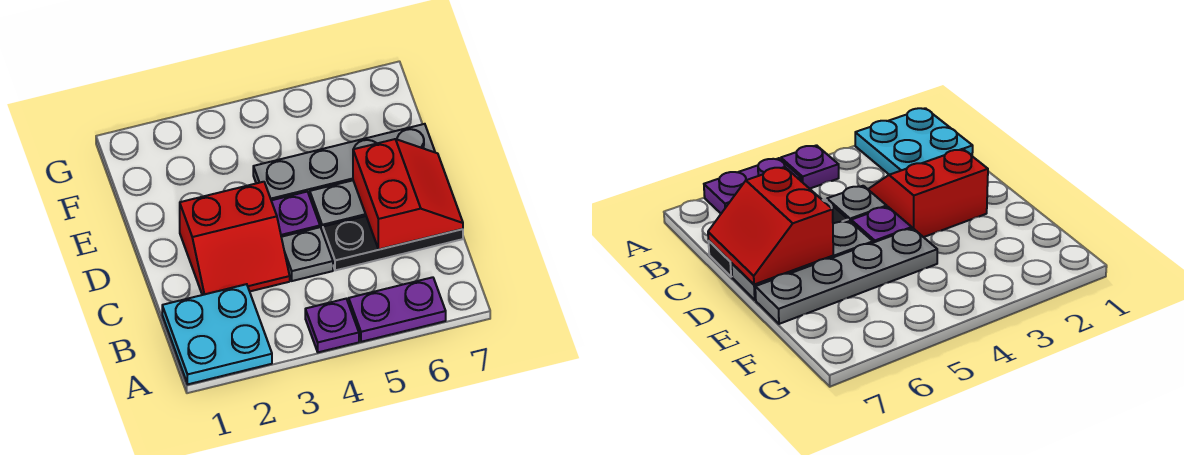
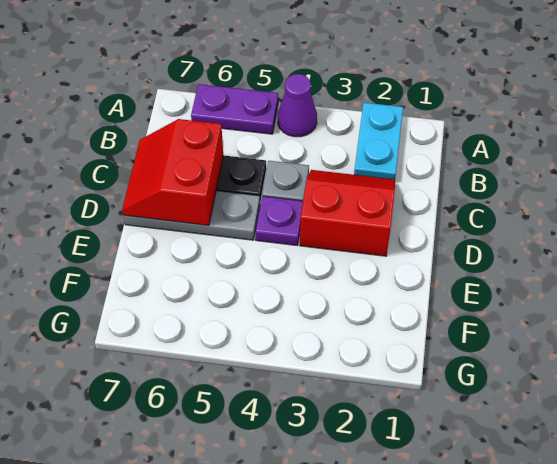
cyan 2x2 plate [162,284,272,384] -> cyan 1x2 plate [354,103,403,179]
purple 1x1 plate [305,299,359,352] -> purple 1x1 cone [278,74,317,137]
grey 1x4 plate [253,124,435,200] -> none

